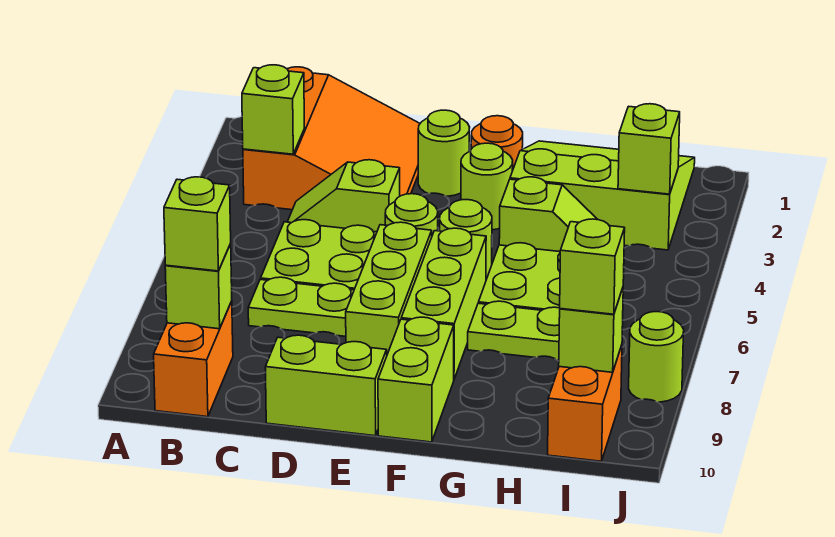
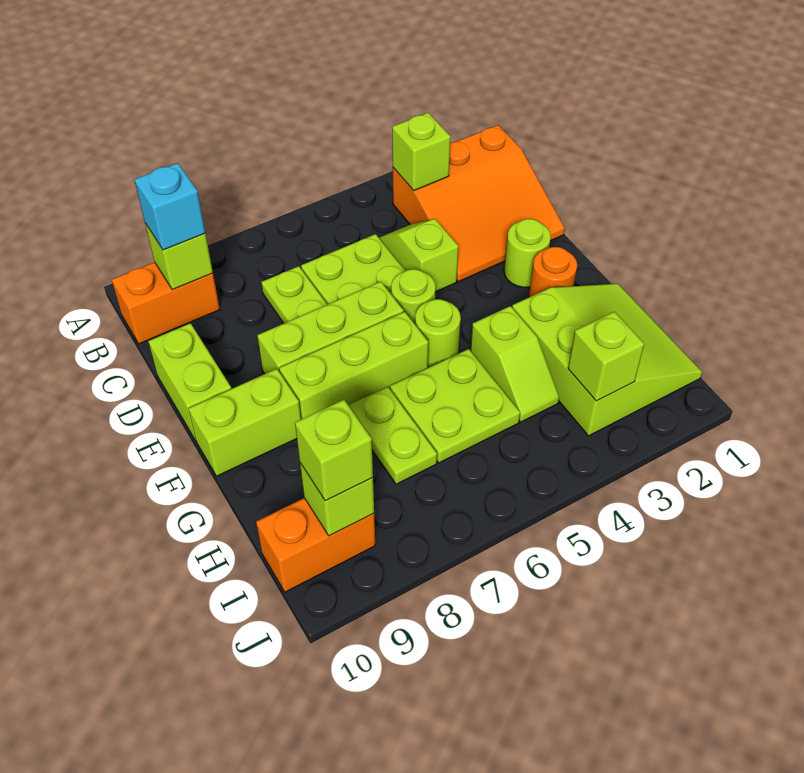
lime 1x1 brick [164,177,231,271] -> cyan 1x1 brick [134,163,205,250]
lime 1x1 round brick [461,143,513,230] -> none
lime 1x1 round brick [629,312,684,402] -> none

